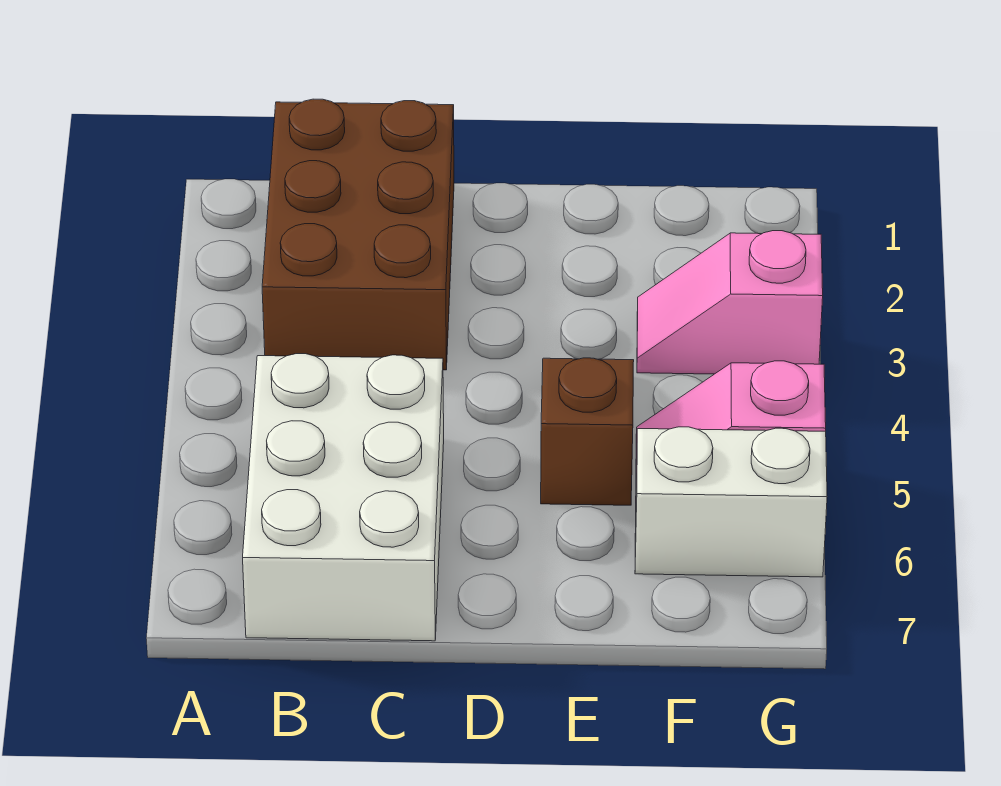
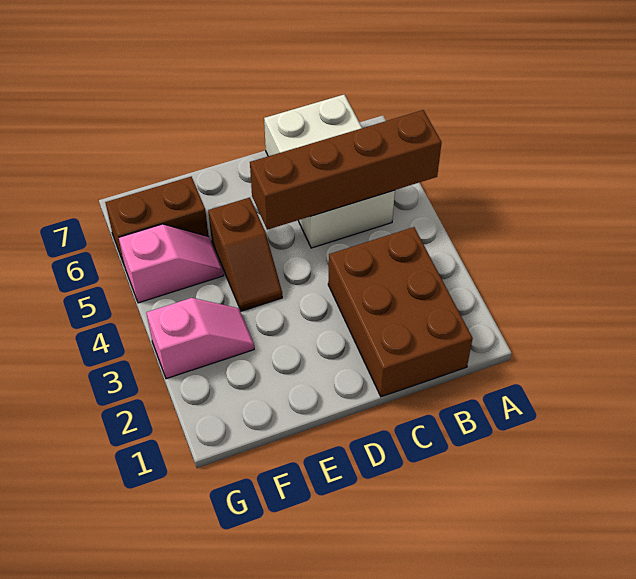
none -> brown 1x4 brick [250,110,442,230]
white 1x2 brick [635,427,827,577] -> brown 1x2 brick [105,177,209,266]

